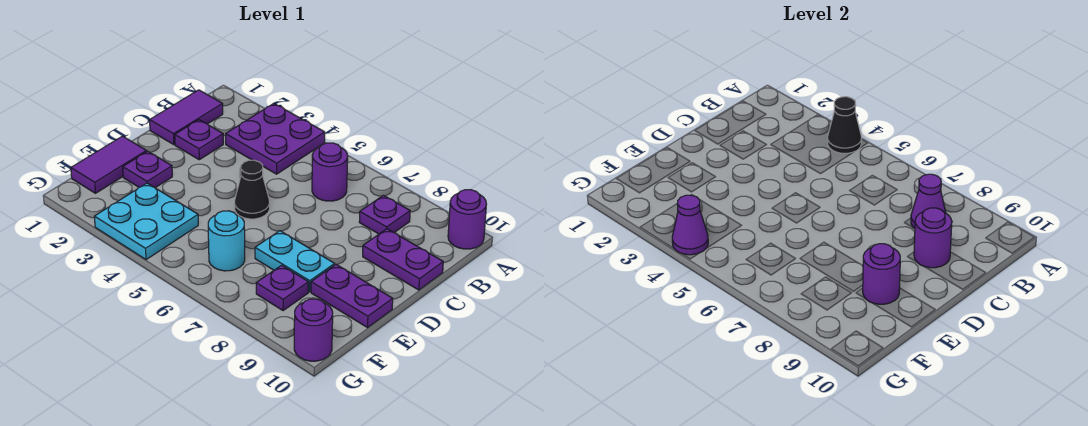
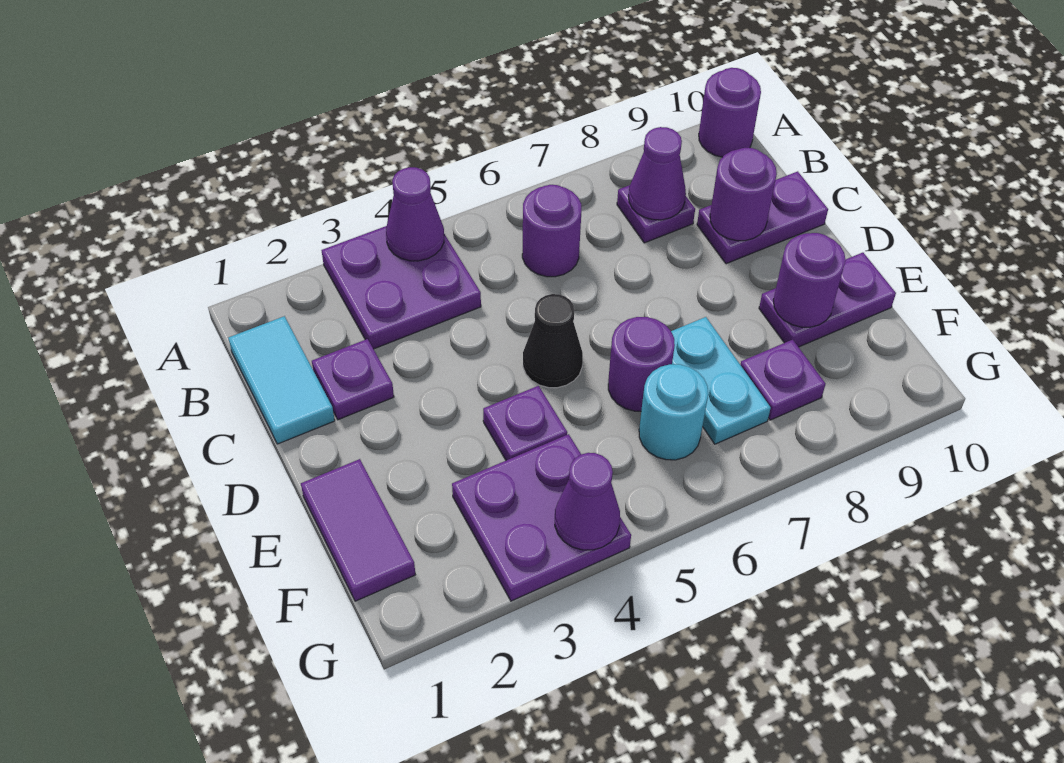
black 1x1 cone [828,97,862,153] -> purple 1x1 cone [386,167,444,261]
purple 1x2 tile [150,90,223,145] -> cyan 1x2 tile [228,316,335,444]
purple 1x1 plate [123,151,172,188] -> purple 1x1 plate moved to [483,386,567,460]
cyan 1x2 plate [255,231,335,292] -> cyan 1x2 plate turned to [671,317,771,444]
cyan 2x2 plate [94,183,198,260] -> purple 2x2 plate [452,434,631,601]
purple 1x1 round brick [294,299,333,361] -> purple 1x1 round brick moved to [608,317,675,411]

